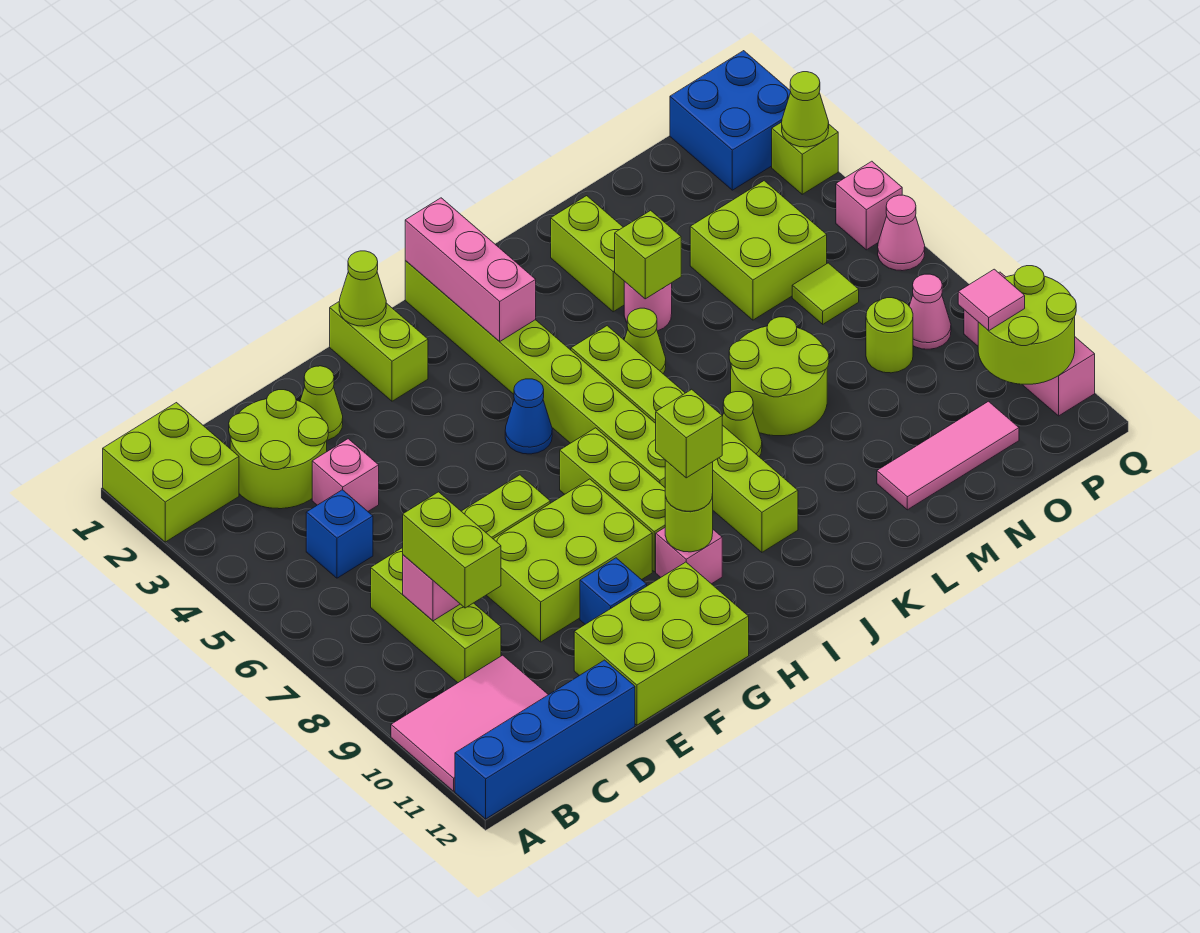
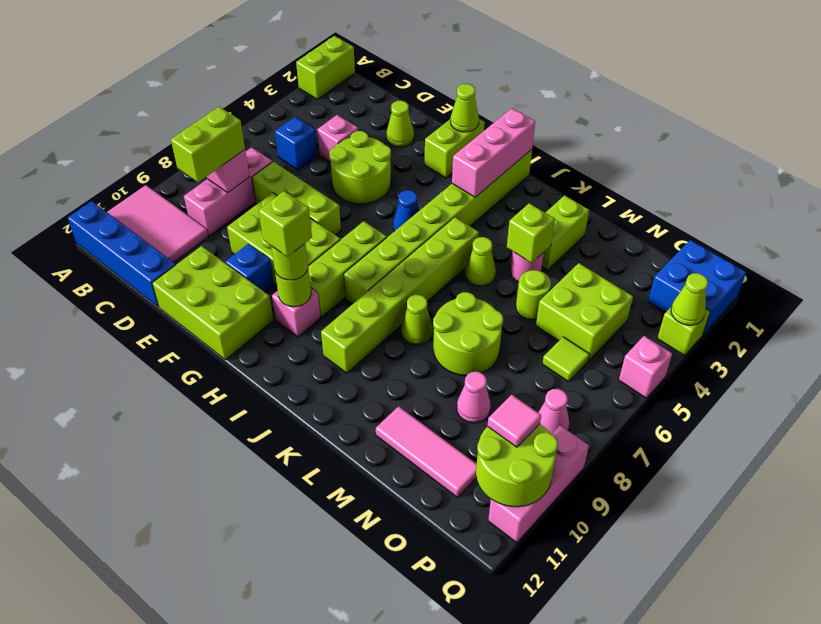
lime 2x2 brick [103,403,239,542] -> lime 1x2 brick [296,36,355,99]
lime 2x2 round brick [229,390,328,509] -> lime 2x2 round brick moved to [329,131,391,204]
lime 1x3 brick [371,548,501,683] -> pink 1x3 brick [184,148,272,236]
lime 1x1 round brick [866,298,913,373] -> lime 1x1 round brick moved to [516,270,551,320]
pink 1x1 cone [878,195,925,271] -> pink 1x1 cone moved to [457,372,491,423]

